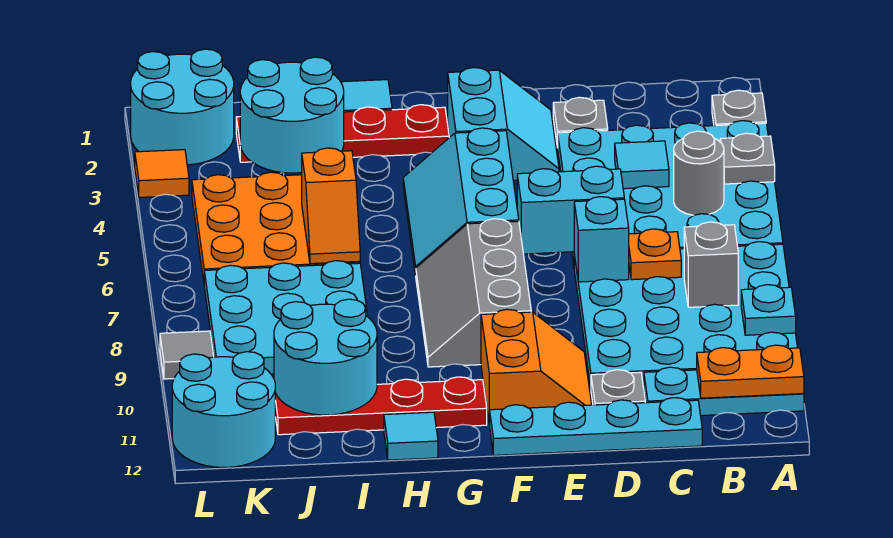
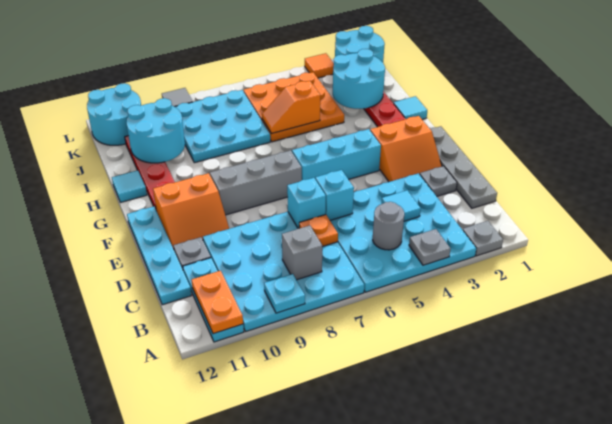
none -> grey 1x4 plate [430,126,497,208]
cyan 1x2 brick [517,166,624,254] -> cyan 1x1 brick [315,170,354,220]
cyan 2x2 slope [448,67,559,181] -> orange 2x2 slope [370,116,442,182]

